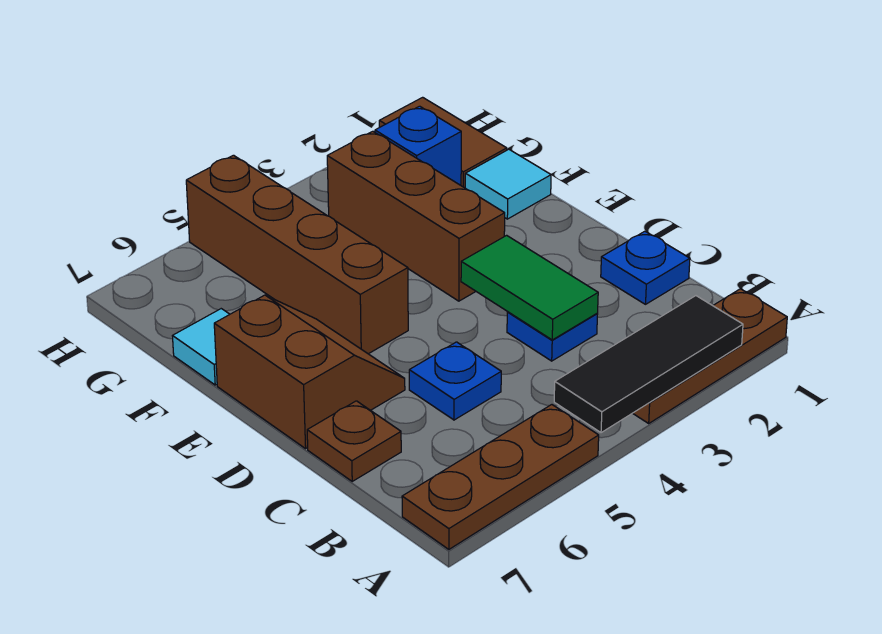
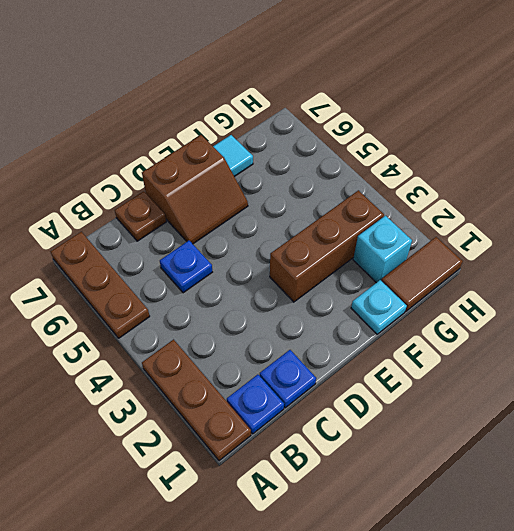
black 1x3 tile [554,296,743,433] -> none
blue 1x1 plate [507,312,598,361] -> blue 1x1 plate moved to [227,375,284,434]
green 1x2 tile [461,235,598,340] -> none
brown 1x4 brick [186,155,408,354] -> none
cyan 1x1 tile [465,149,551,219] -> cyan 1x1 plate [351,280,407,334]
blue 1x1 brick [375,106,461,185] -> cyan 1x1 brick [353,216,412,283]

